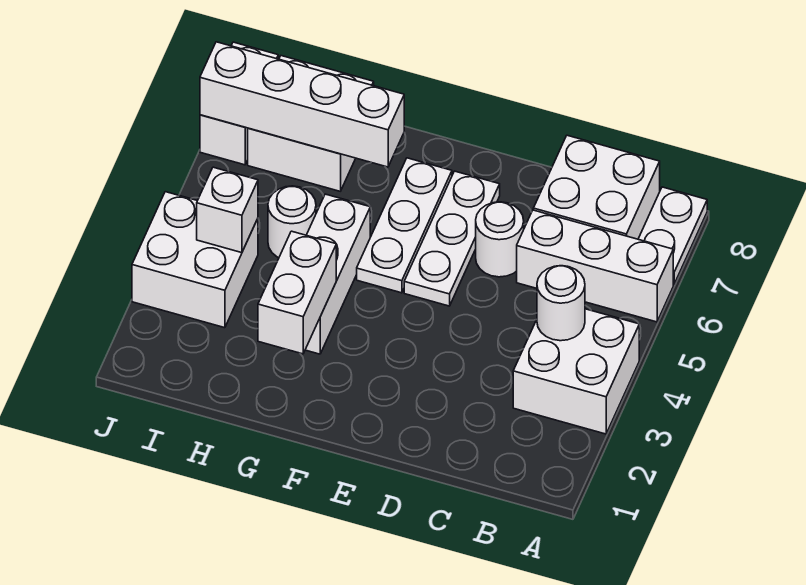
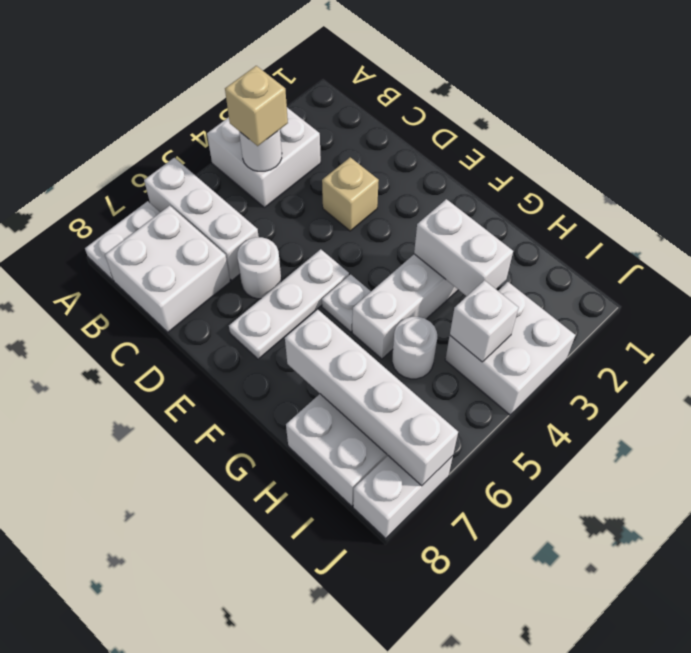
none -> tan 1x1 brick [225,66,288,146]
none -> tan 1x1 brick [322,157,379,231]
white 1x3 plate [357,158,452,293] -> white 1x1 plate [322,274,371,332]
white 1x2 brick [258,231,336,354] -> white 1x2 brick turned to [414,199,513,296]

